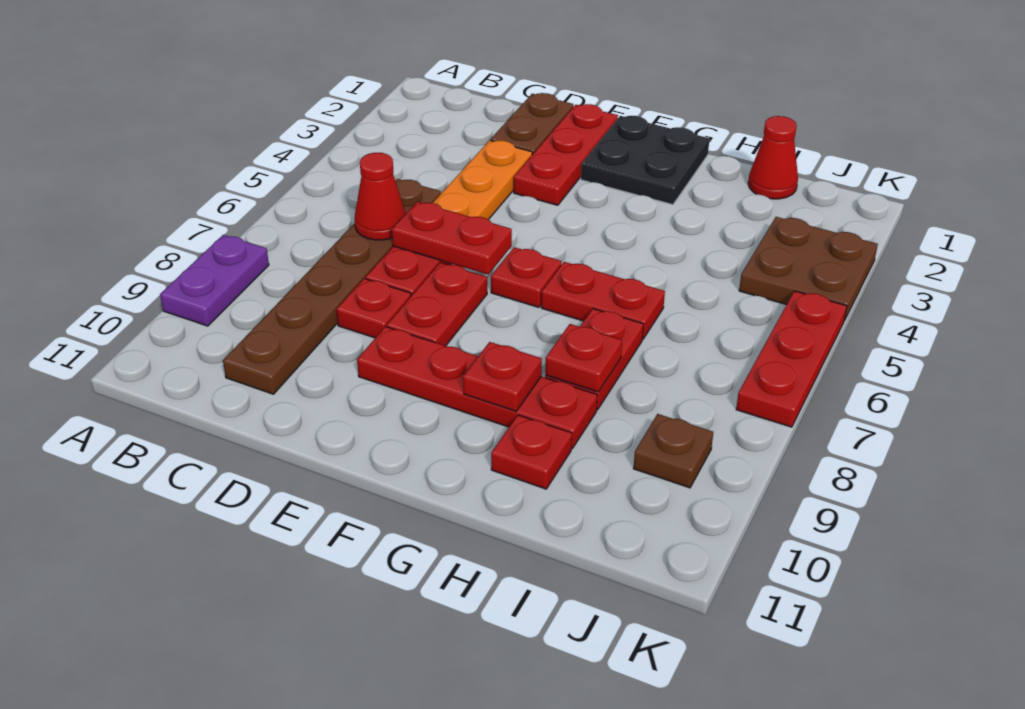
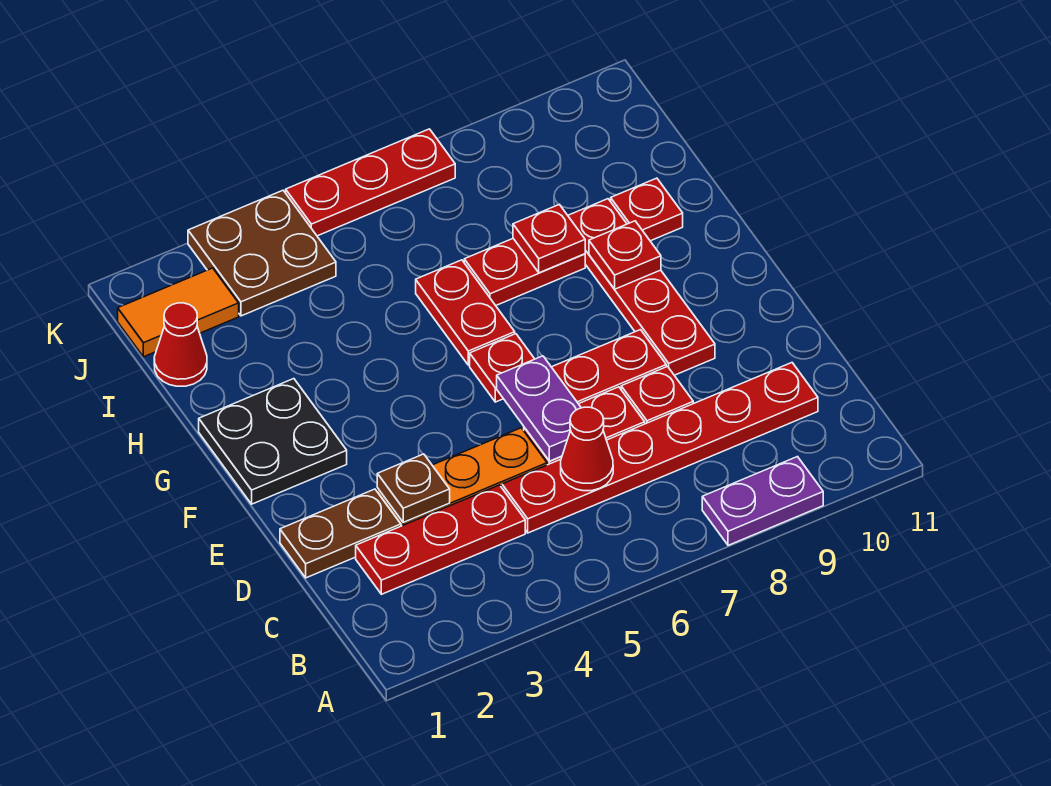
brown 1x6 plate [223,179,441,394] -> red 1x6 plate [502,363,818,533]
red 1x2 plate [392,202,512,274] -> purple 1x2 plate [497,356,581,461]
red 1x3 plate [514,104,618,205] -> red 1x3 plate moved to [356,485,525,594]
none -> orange 1x2 tile [118,268,239,357]
brown 1x1 plate [633,414,713,488] -> brown 1x1 plate moved to [377,454,450,522]

